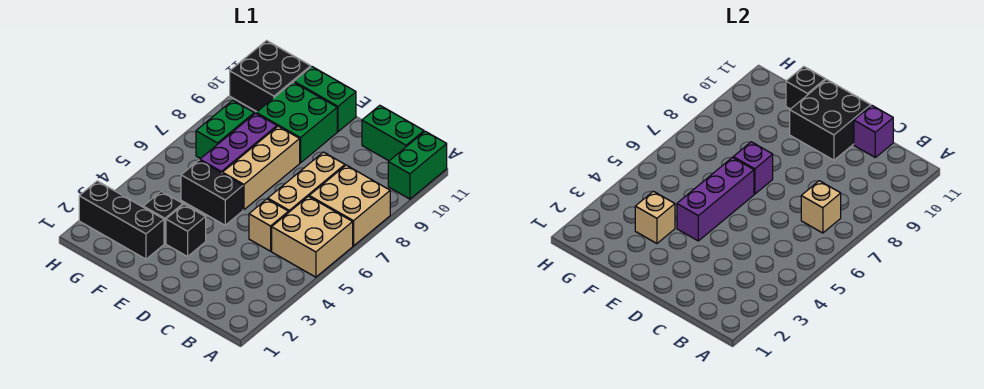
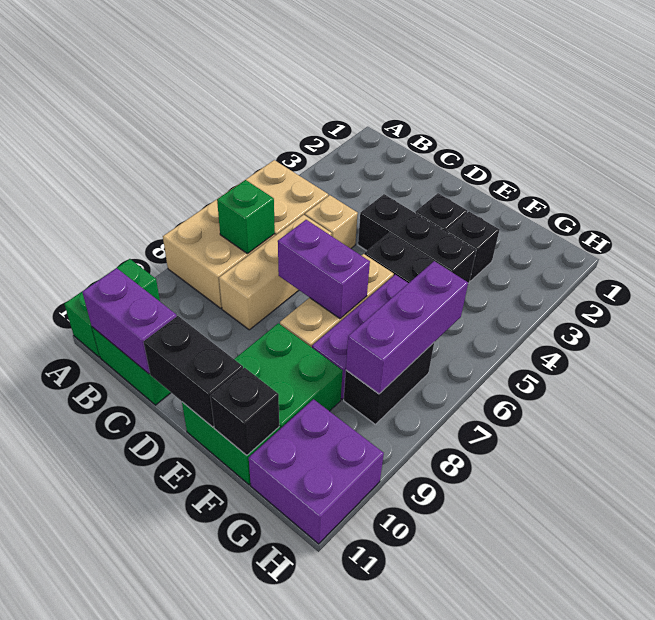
tan 1x1 brick [801,181,841,233] -> green 1x1 brick [217,180,275,254]
purple 1x1 brick [854,105,893,157] -> purple 1x2 brick [82,268,177,374]
black 2x2 brick [790,79,871,160] -> black 1x2 brick [144,316,243,427]
purple 1x3 brick [677,158,754,241] -> purple 1x3 brick moved to [346,261,468,394]
purple 1x1 brick [733,142,773,194] -> purple 1x2 brick [278,220,370,319]
black 1x3 brick [79,181,164,259] -> black 1x3 brick moved to [358,194,476,283]
tan 1x1 brick [635,191,675,244] -> none
green 1x2 brick [196,100,254,159] -> black 1x2 brick [344,343,434,424]
black 2x2 brick [230,41,311,112] -> purple 2x2 brick [249,399,384,544]

